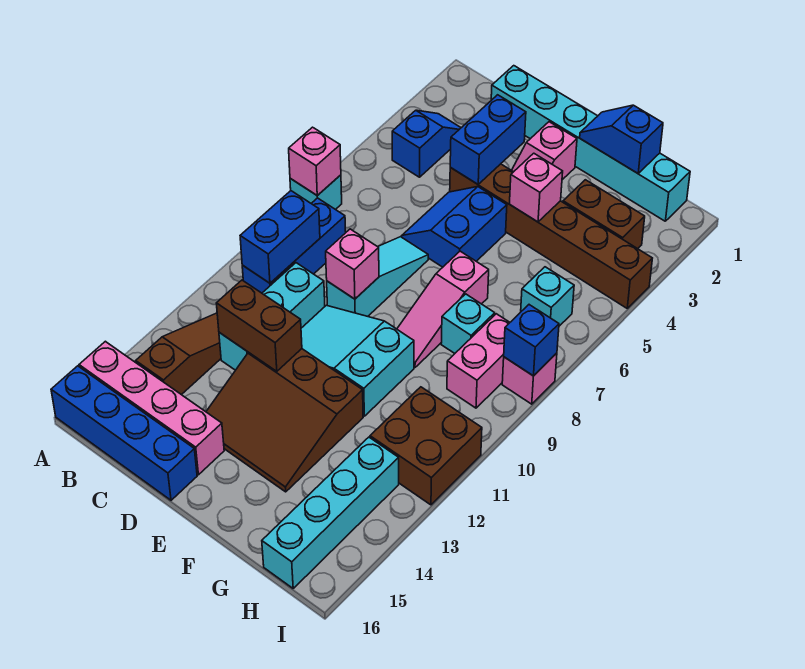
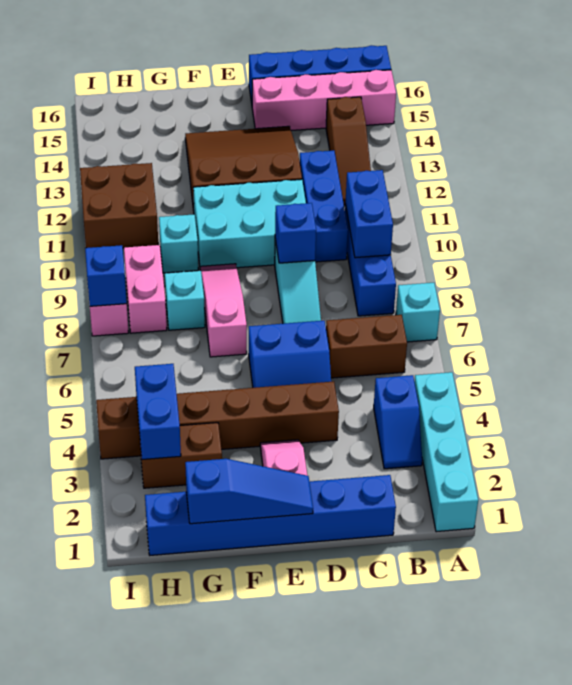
pink 1x1 brick [289,127,341,195] -> none
cyan 1x6 brick [491,66,690,221] -> blue 1x6 brick [145,475,396,555]
cyan 1x3 brick [219,263,325,370] -> blue 1x3 brick [300,150,348,262]
brown 1x2 brick [216,280,302,371] -> brown 1x2 brick moved to [326,315,407,378]
blue 1x2 brick [450,95,526,184] -> blue 1x2 brick moved to [135,364,181,460]
blue 2x2 slope [402,187,507,267] -> blue 2x2 slope turned to [249,321,331,388]
pink 1x1 brick [326,229,379,299] -> blue 1x1 brick [275,203,316,263]
cyan 2x3 slope [301,305,414,416] -> cyan 2x3 brick [193,179,306,268]
blue 1x2 slope [580,105,663,173] -> blue 1x3 slope [185,459,313,524]
pink 1x1 brick [510,153,563,222] -> none
cyan 1x1 brick [521,267,574,326] -> cyan 1x1 brick moved to [159,214,198,273]
cyan 1x4 brick [262,437,399,588] -> cyan 1x4 brick moved to [414,372,478,532]

